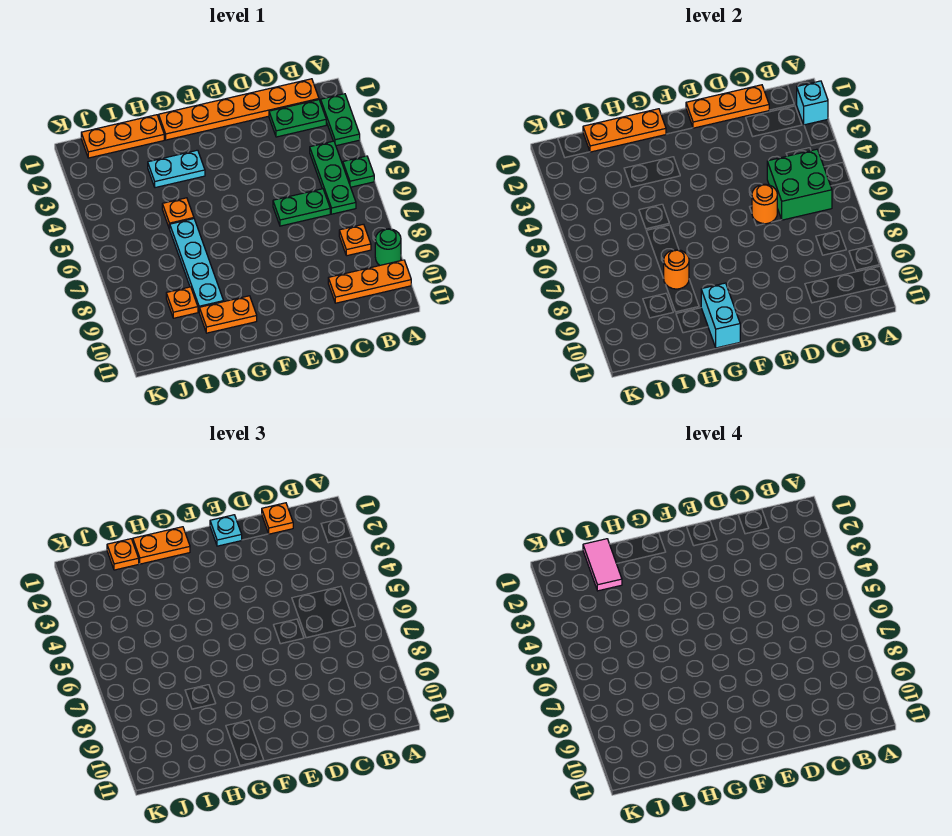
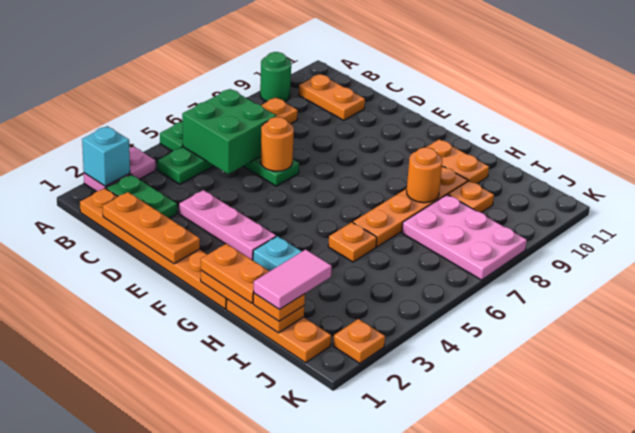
green 1x2 plate [321,94,360,146] -> pink 1x2 plate [84,147,156,191]
orange 1x3 plate [328,260,411,303] -> orange 1x2 plate [299,74,365,120]
orange 1x1 plate [262,503,293,534] -> orange 1x1 plate moved to [333,319,385,363]
none -> pink 1x3 plate [179,190,276,260]
cyan 1x1 plate [210,515,242,546] -> none
cyan 1x2 brick [701,283,740,348] -> none
cyan 1x4 plate [170,219,224,311] -> orange 1x4 plate [353,166,468,247]
none -> pink 2x3 plate [402,195,527,280]

